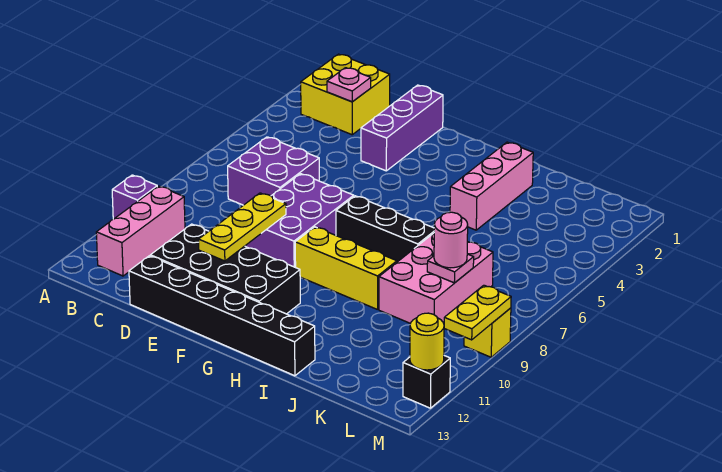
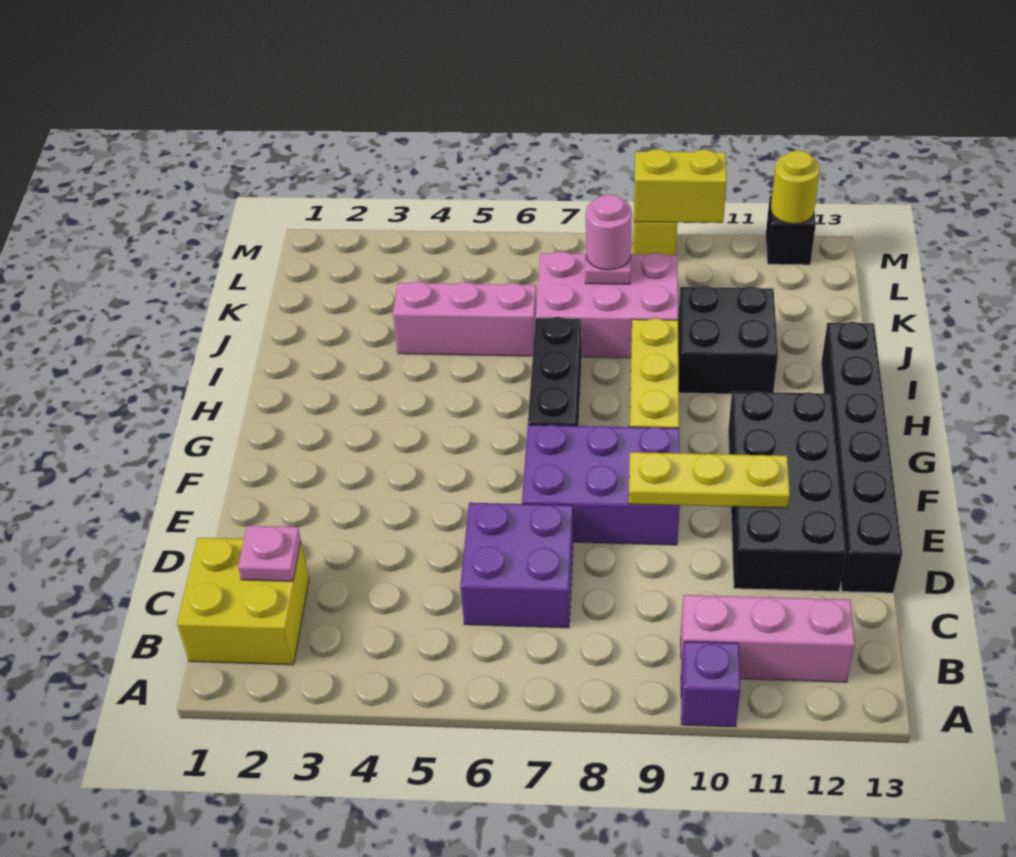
purple 1x3 brick [361,85,443,171] -> none
pink 1x3 brick [450,142,533,230] -> pink 1x3 brick moved to [393,282,537,356]
none -> black 2x2 brick [678,286,778,394]
yellow 1x2 plate [444,285,511,340] -> yellow 1x2 brick [634,149,727,223]

